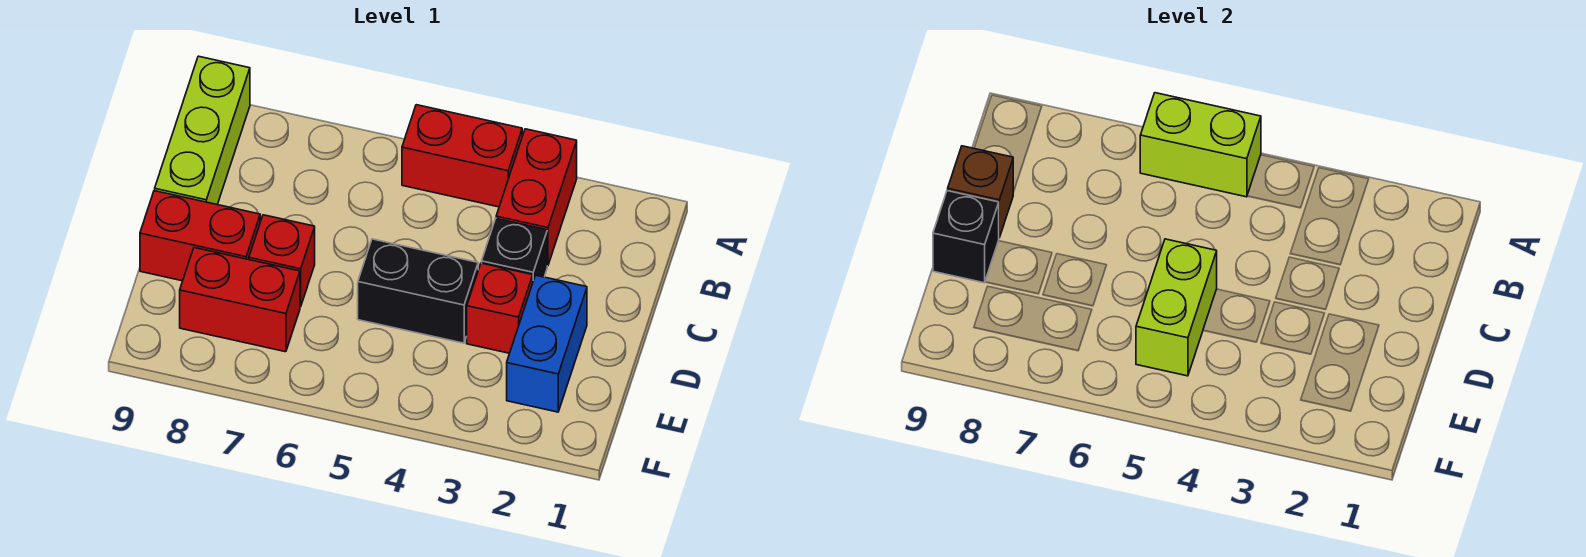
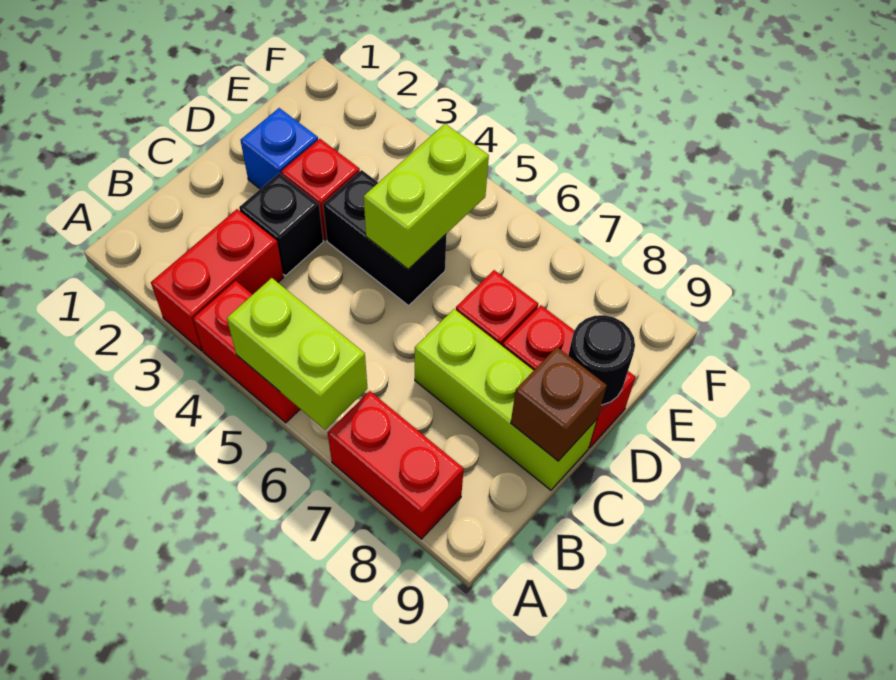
lime 1x3 brick [155,56,250,205] -> lime 1x3 brick turned to [415,309,596,490]
blue 1x2 brick [507,275,587,412] -> blue 1x1 brick [240,108,318,189]
black 1x1 brick [933,191,999,283] -> black 1x1 round brick [568,315,635,405]
red 1x2 brick [180,248,300,352] -> red 1x2 brick moved to [328,391,464,539]

